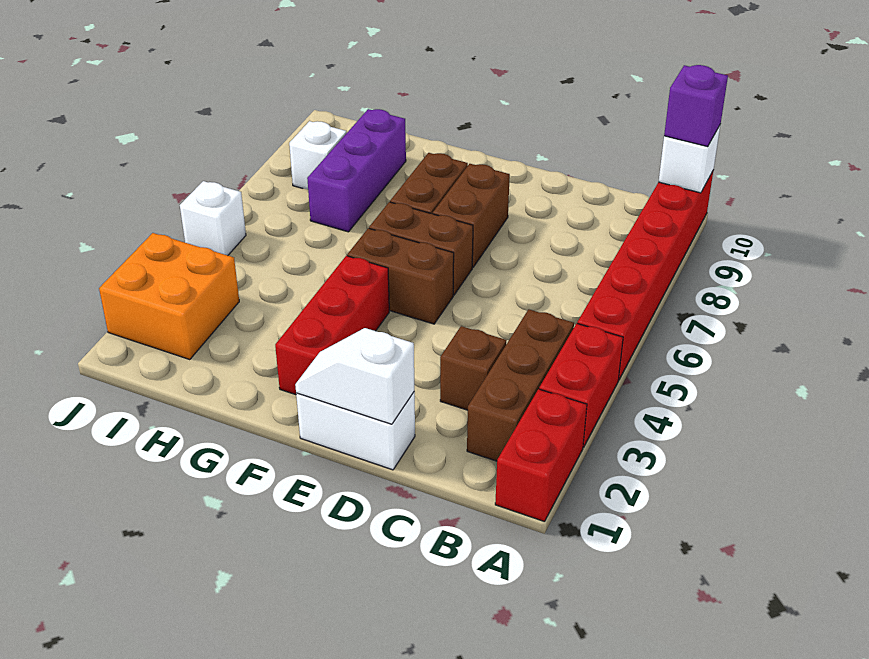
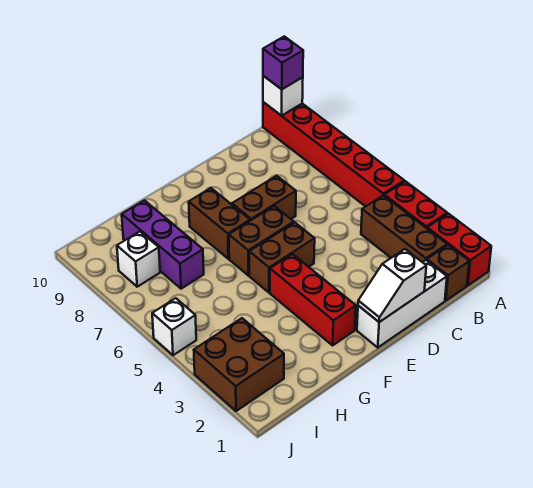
brown 1x1 brick [440,326,507,410] -> brown 1x1 brick moved to [427,245,469,301]
white 1x2 brick [296,392,415,470] -> white 1x3 brick [357,260,447,347]
brown 1x2 brick [433,164,510,268] -> brown 1x2 brick turned to [232,176,296,221]
orange 2x2 brick [99,233,239,360] -> brown 2x2 brick [194,318,284,411]

